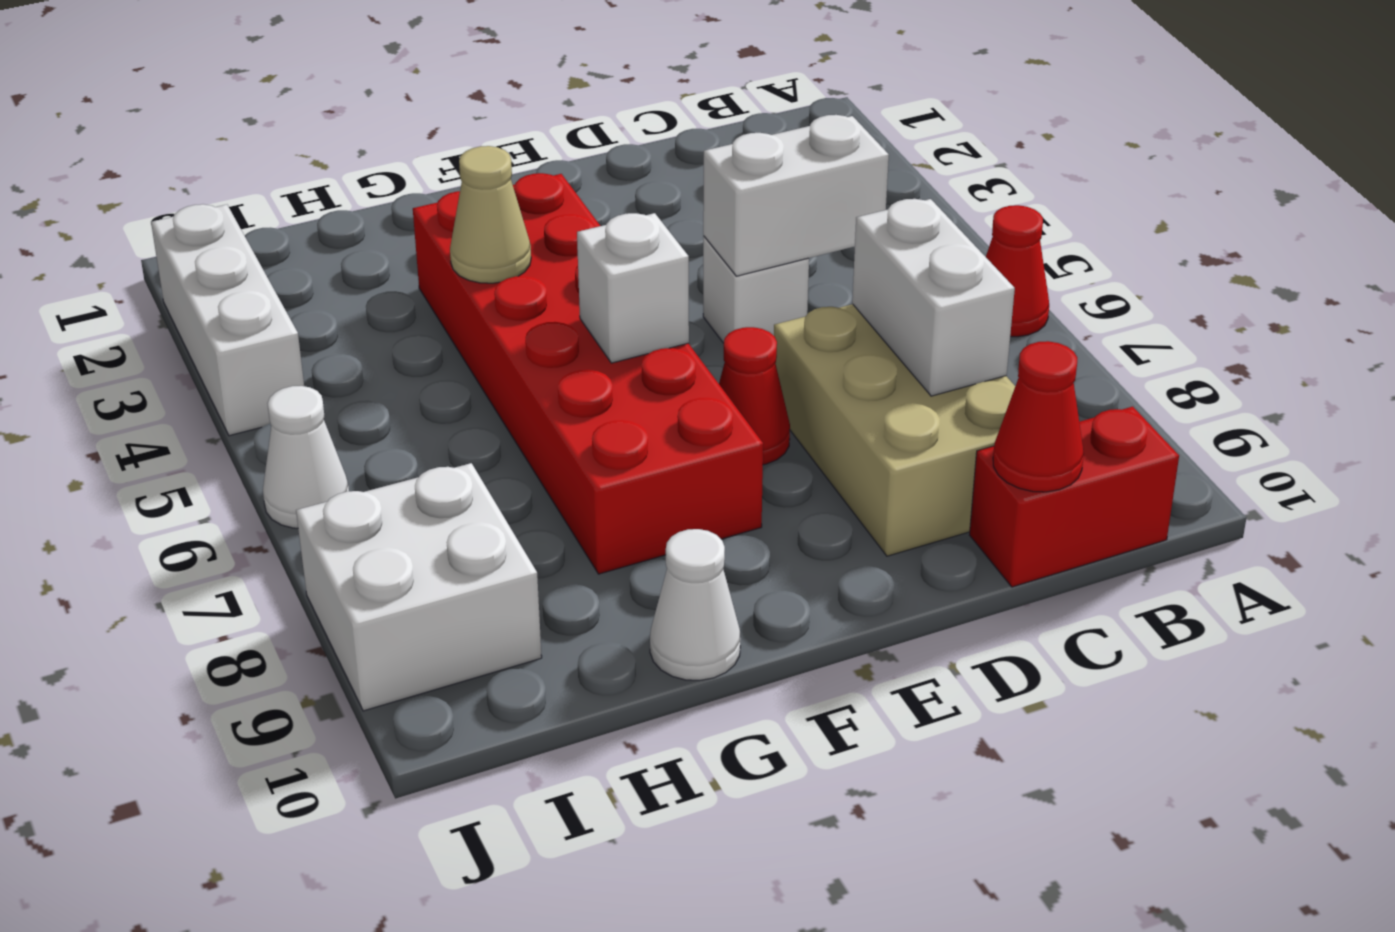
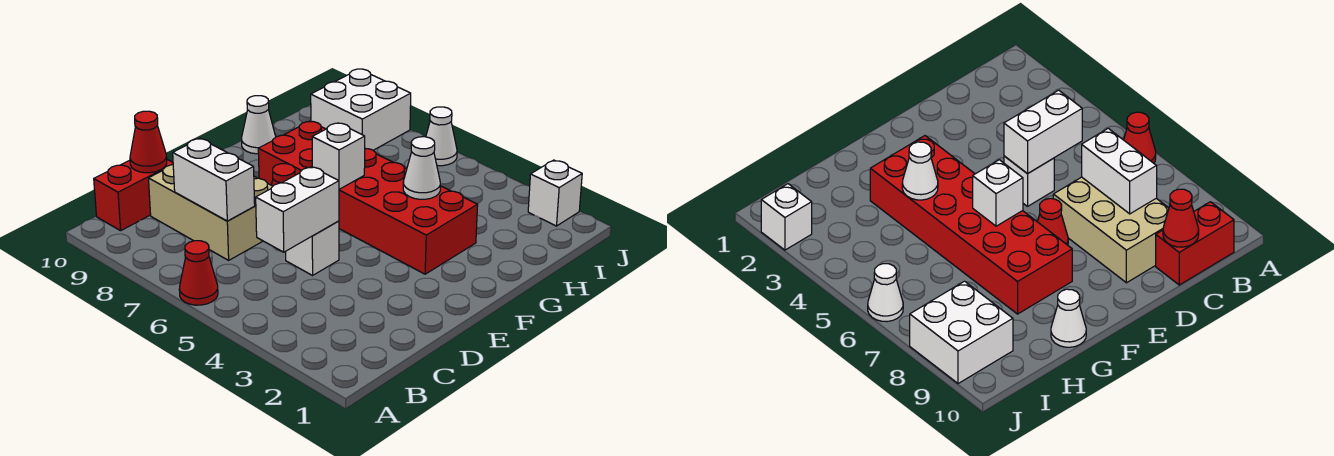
tan 1x1 cone [450,146,531,283] -> white 1x1 cone [403,137,440,199]
white 1x3 brick [151,204,304,436] -> white 1x1 brick [528,160,582,226]

